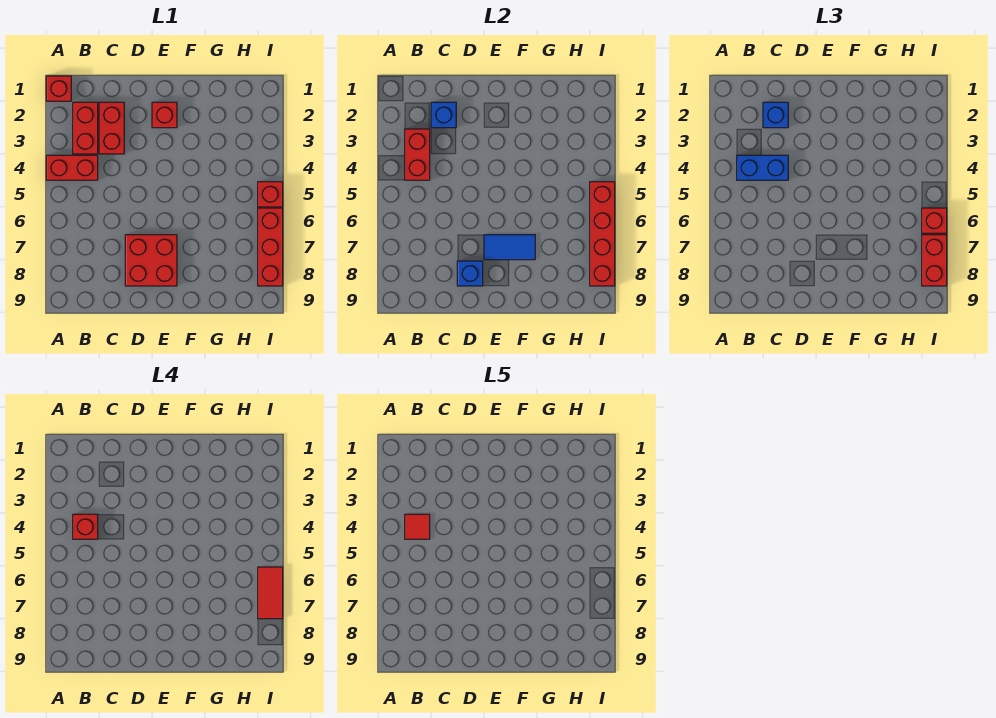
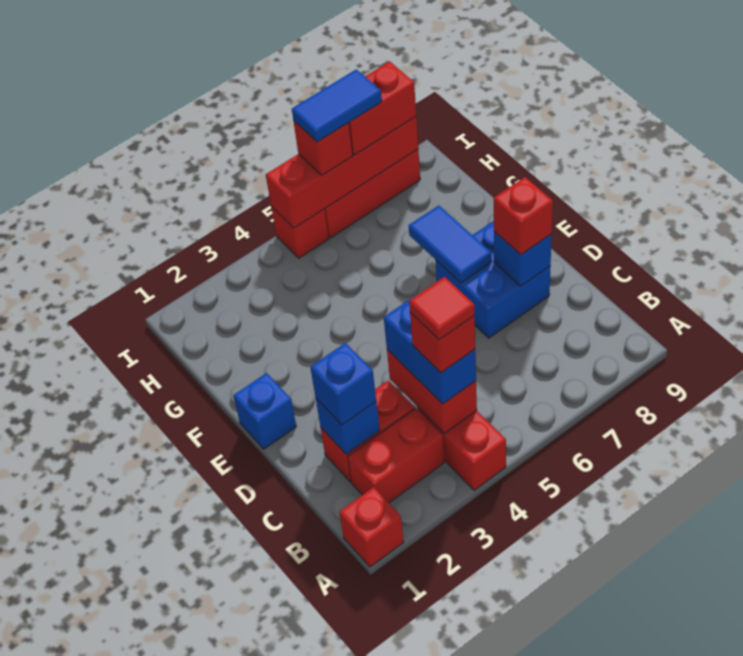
red 1x2 brick [405,129,430,180] -> red 1x2 brick turned to [387,349,477,433]
red 2x2 brick [125,235,177,286] -> blue 2x2 brick [435,221,551,338]
none -> blue 1x1 brick [233,373,296,449]
red 1x1 brick [152,102,177,128] -> red 1x1 brick moved to [494,177,553,255]
red 1x2 tile [258,567,283,619] -> blue 1x2 tile [292,69,382,142]

